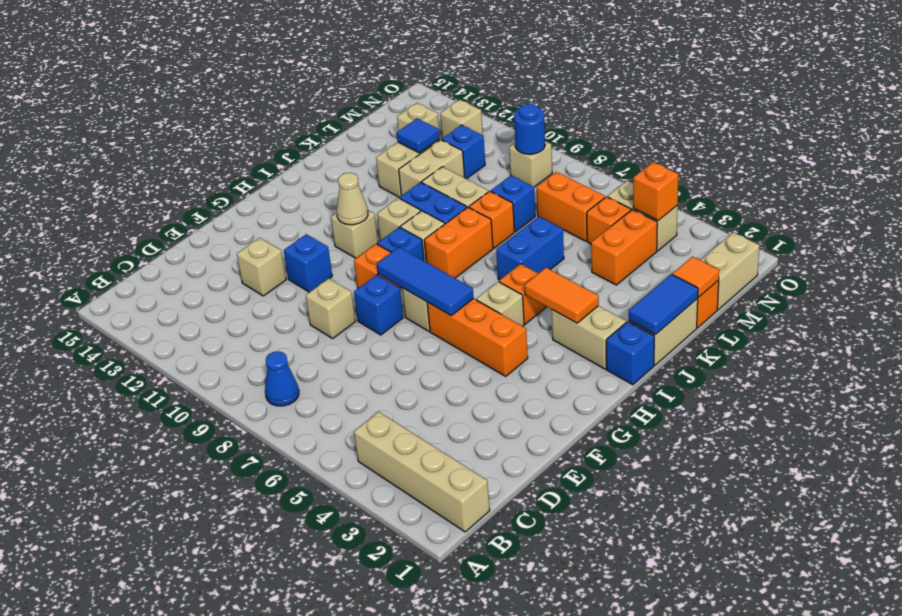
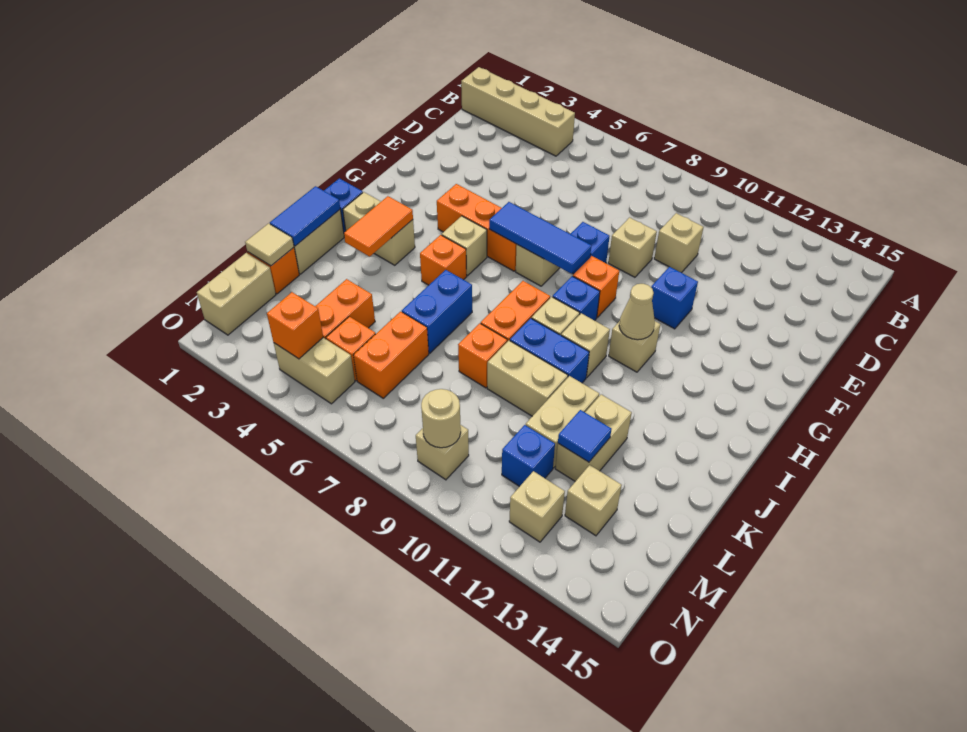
blue 1x1 cone [265,351,299,406] -> none
tan 1x1 brick [237,238,286,296] -> tan 1x1 brick moved to [654,213,704,272]
orange 1x2 tile [525,268,599,323] -> orange 1x2 tile turned to [344,196,413,256]
orange 1x1 tile [672,257,719,297] -> tan 1x1 tile [245,224,294,266]
blue 1x1 brick [491,175,535,232] -> none
orange 1x2 brick [536,172,605,241] -> orange 1x2 brick turned to [353,312,429,398]
blue 1x1 round brick [514,104,545,154] -> tan 1x1 round brick [421,389,461,448]

